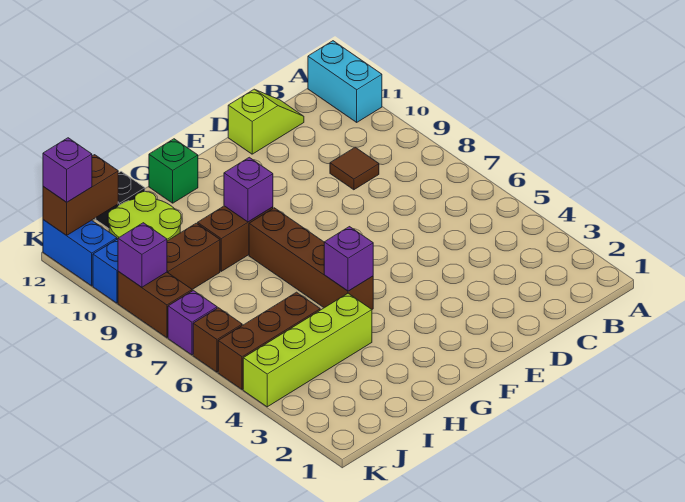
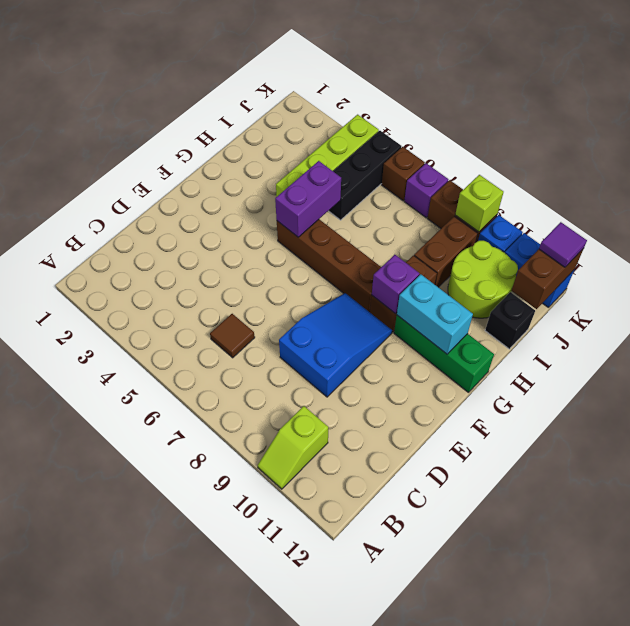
cyan 1x2 brick [308,41,382,122] -> cyan 1x2 brick moved to [397,274,473,354]
brown 1x1 tile [330,147,379,190] -> brown 1x1 tile moved to [210,314,255,358]
lime 1x2 slope [228,89,304,154] -> lime 1x2 slope moved to [258,406,328,489]
none -> blue 2x3 slope [279,293,392,397]
purple 1x1 brick [324,227,373,291] -> purple 1x2 brick [275,161,341,237]
green 1x1 brick [149,139,198,203] -> green 1x3 brick [394,315,494,393]
brown 1x3 brick [218,292,320,390] -> black 1x3 brick [329,131,402,220]
purple 1x1 brick [118,223,167,287] -> lime 1x1 brick [455,175,503,232]
purple 1x1 brick [43,138,92,202] -> purple 1x1 tile [539,222,587,267]

